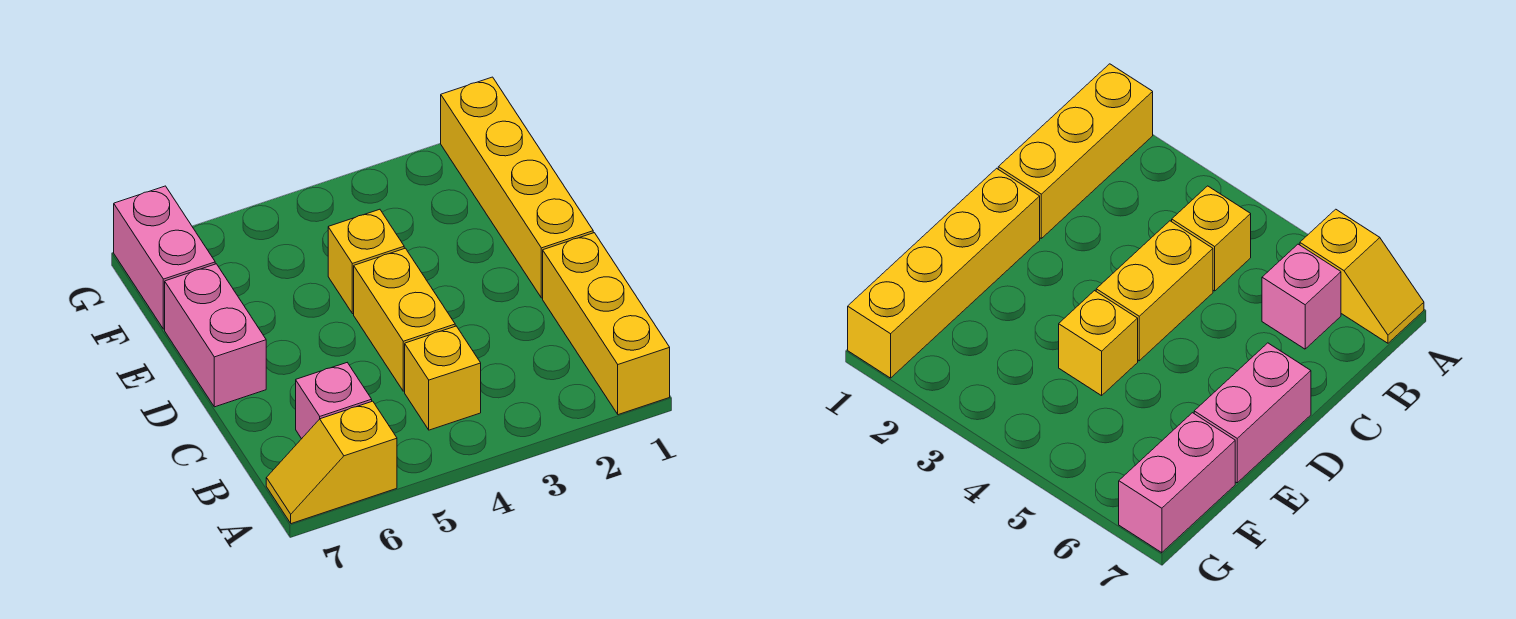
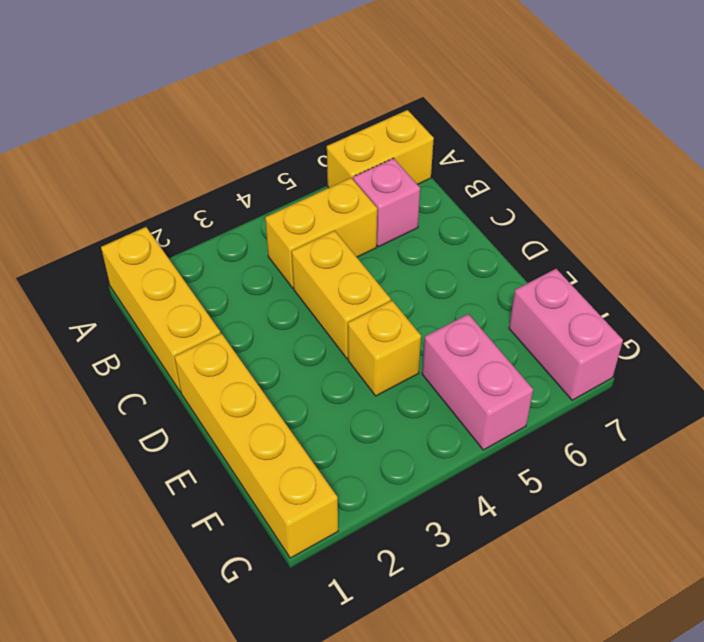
yellow 1x2 slope [266,401,397,524] -> yellow 1x2 brick [327,110,434,188]
yellow 1x1 brick [405,326,481,430] -> yellow 1x2 brick [265,178,377,288]
pink 1x2 brick [165,264,266,407] -> pink 1x2 brick moved to [422,314,533,450]

